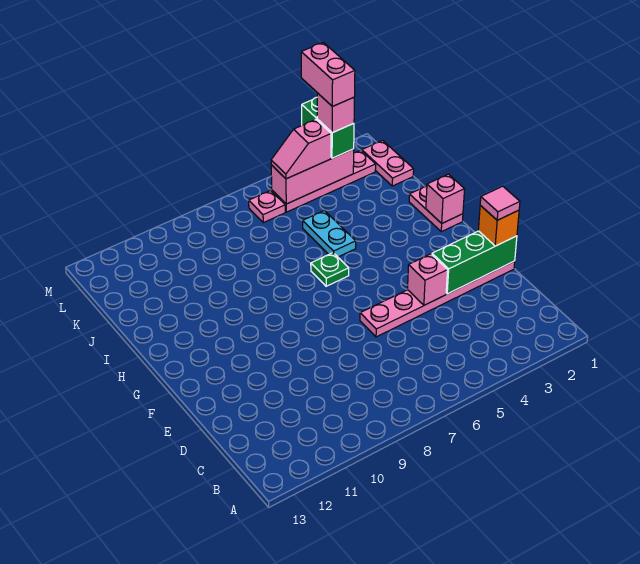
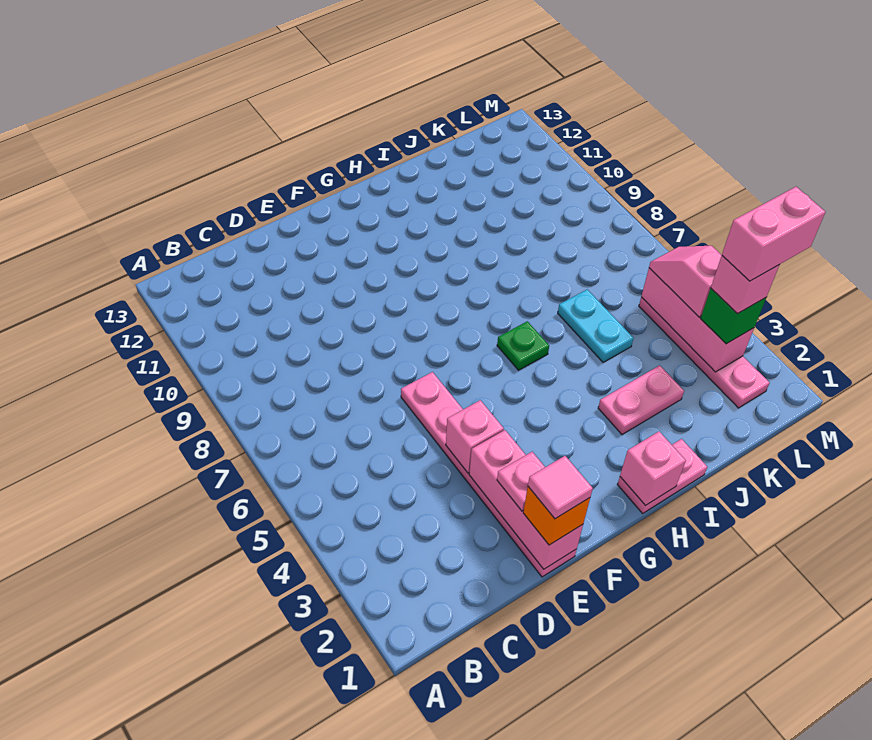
green 1x3 brick [432,231,517,294] -> pink 1x3 brick [469,430,583,569]
cyan 1x2 plate [303,211,356,257] -> cyan 1x2 plate turned to [558,289,634,362]
pink 1x2 plate [361,140,414,186] -> pink 1x2 plate moved to [598,365,684,435]
green 1x2 brick [302,97,354,158] -> green 1x1 brick [700,288,766,344]
pink 1x1 plate [249,191,285,223] -> pink 1x1 plate moved to [497,452,545,511]

